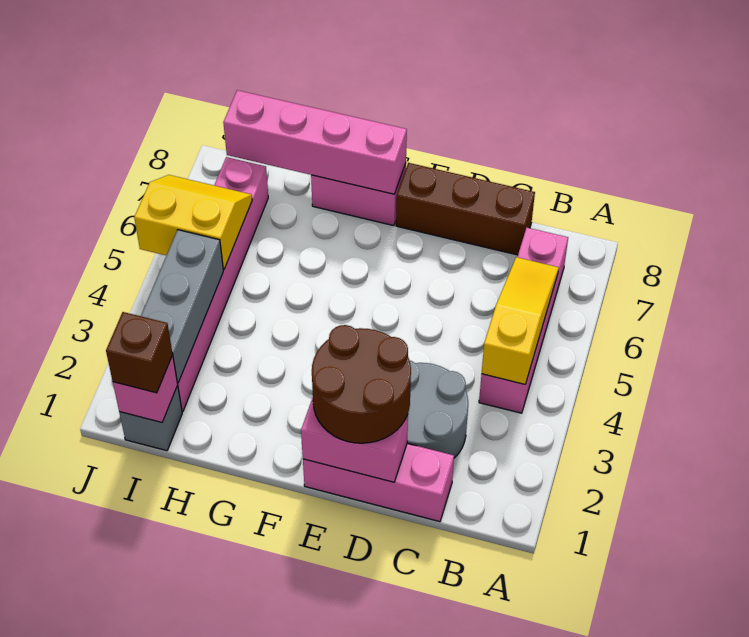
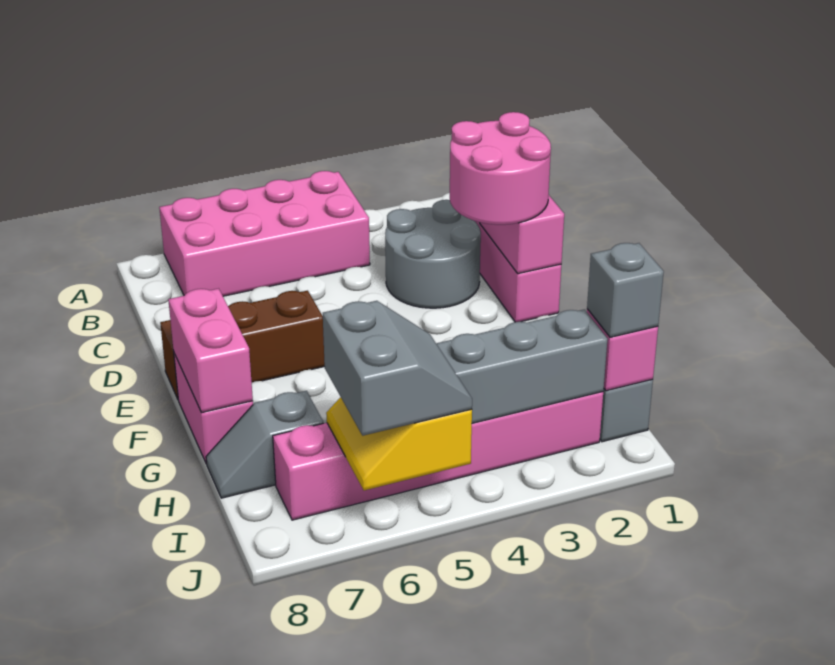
pink 1x4 brick [479,228,568,413] -> pink 2x4 brick [159,171,370,296]
yellow 1x3 slope [482,257,559,384] -> none
brown 1x3 brick [396,163,535,255] -> brown 1x3 brick turned to [160,291,325,399]
brown 2x2 round brick [312,325,411,443] -> pink 2x2 round brick [450,112,551,225]
pink 1x4 brick [223,90,407,194] -> pink 1x2 brick [168,289,253,413]
none -> grey 1x2 slope [206,391,323,498]
brown 1x1 brick [106,312,173,393] -> grey 1x1 brick [587,243,664,337]
none -> grey 2x2 slope [323,301,472,436]

